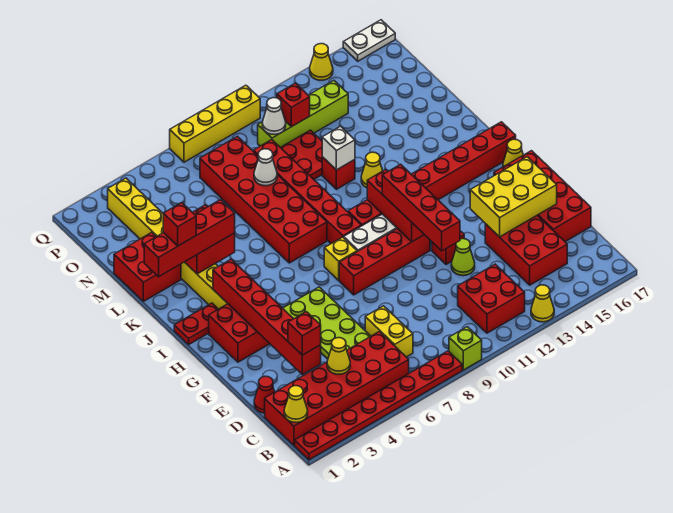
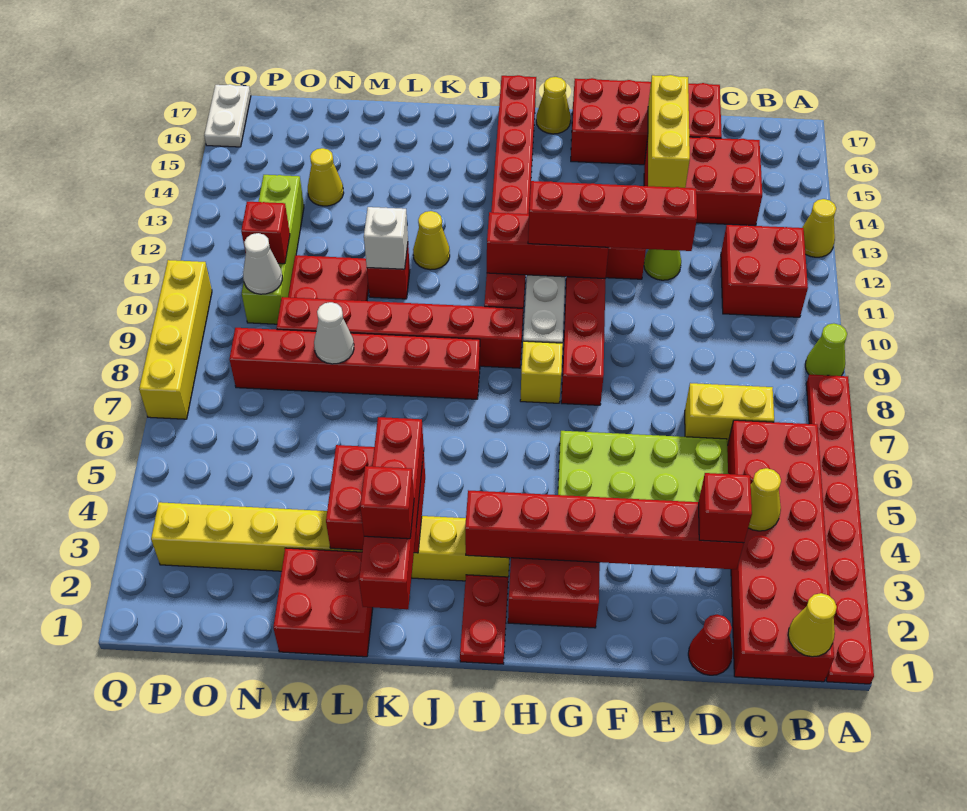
lime 1x1 brick [449,327,482,370] -> lime 1x1 cone [805,323,847,376]
yellow 2x3 brick [470,157,557,237] -> yellow 1x3 brick [648,75,690,188]
red 2x6 brick [200,136,327,263] -> red 1x6 brick [230,328,480,399]
yellow 1x1 cone [310,44,333,80] -> yellow 1x1 cone moved to [308,148,344,206]

